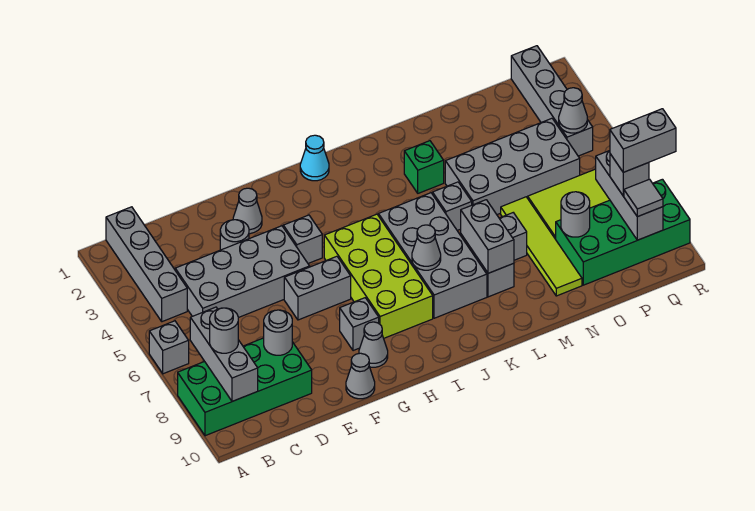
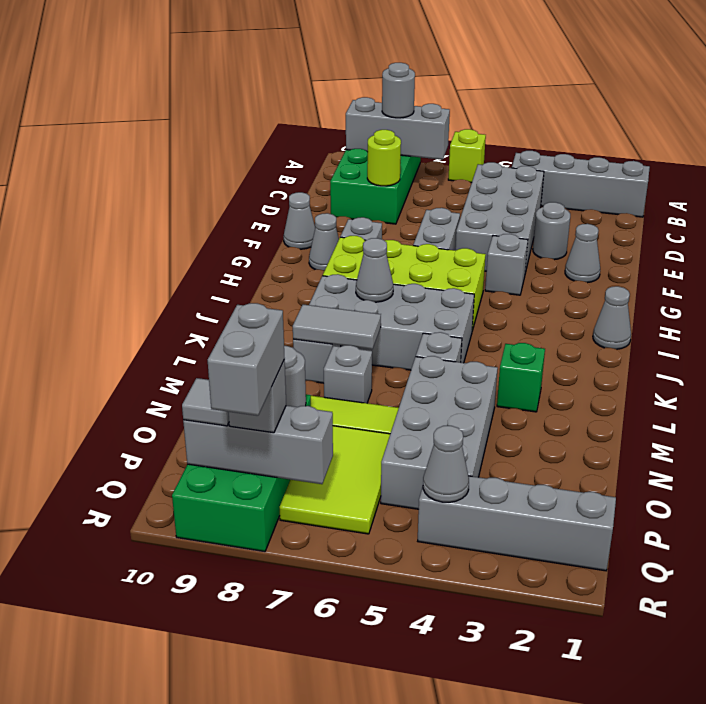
grey 1x1 brick [149,321,189,374] -> lime 1x1 brick [448,129,486,183]
grey 1x1 round brick [264,310,292,355] -> lime 1x1 round brick [367,130,401,186]
cyan 1x1 cone [300,135,329,181] -> grey 1x1 cone [593,286,631,349]
grey 1x2 brick [461,200,514,273] -> grey 1x2 tile [293,304,381,349]

